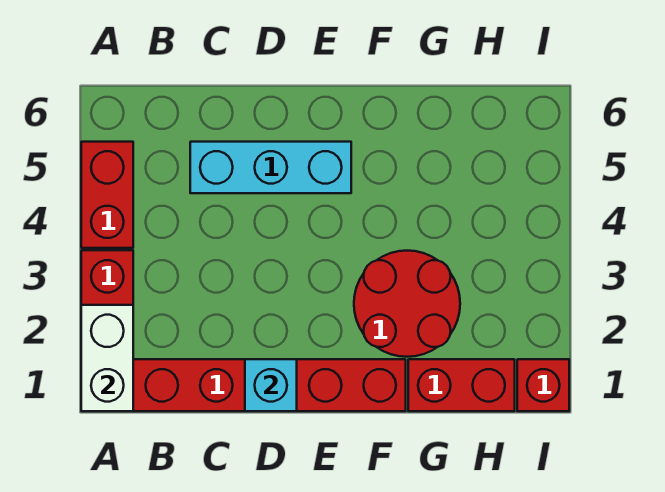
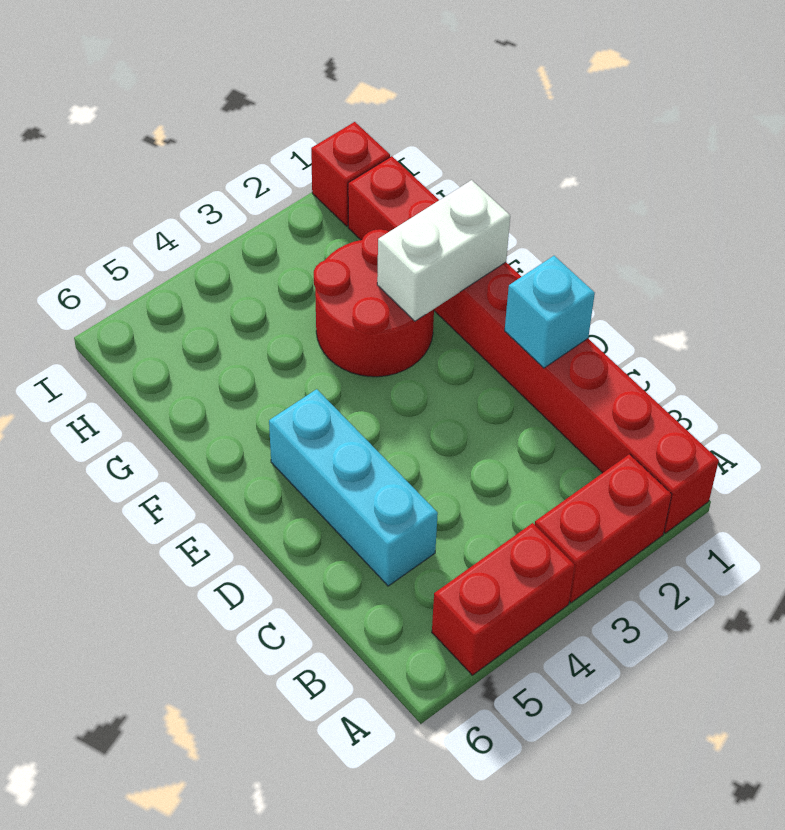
white 1x2 brick [81,305,133,411] -> white 1x2 brick moved to [377,180,510,321]

